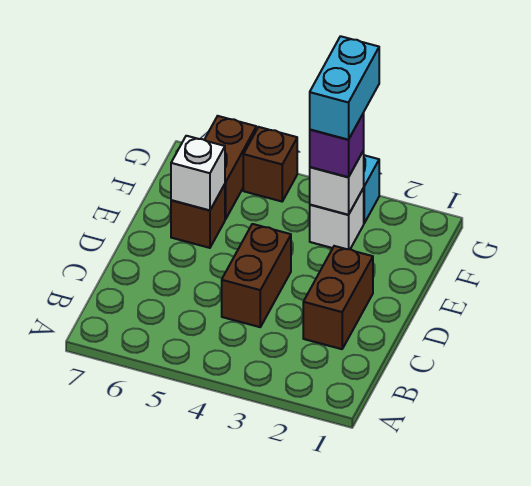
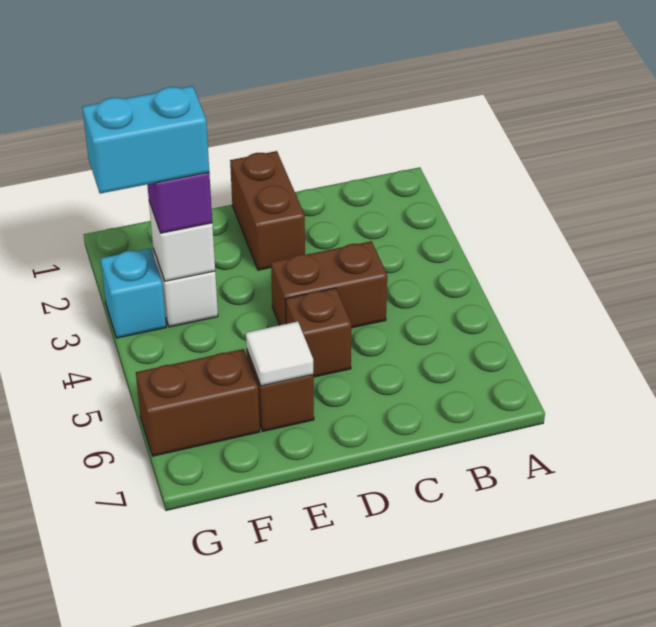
brown 1x2 brick [303,246,373,349] -> brown 1x2 brick turned to [230,151,305,270]
white 1x1 brick [171,136,225,210] -> white 1x1 tile [246,322,313,386]
brown 1x1 brick [243,127,297,201] -> brown 1x1 brick moved to [286,288,351,377]

